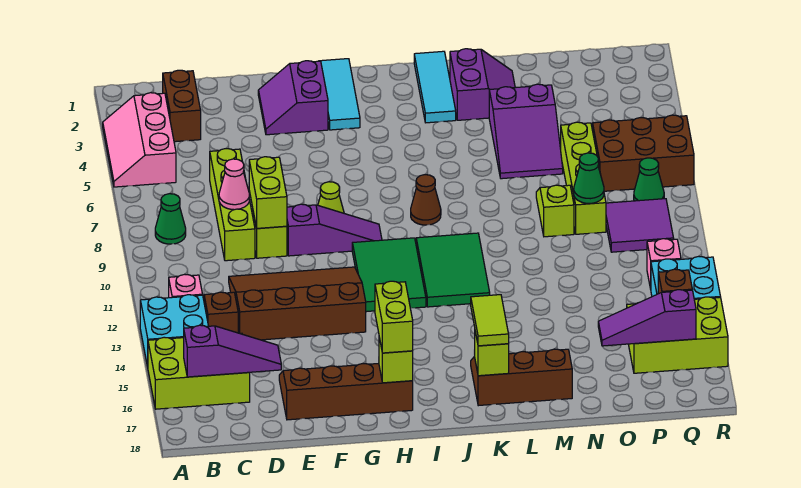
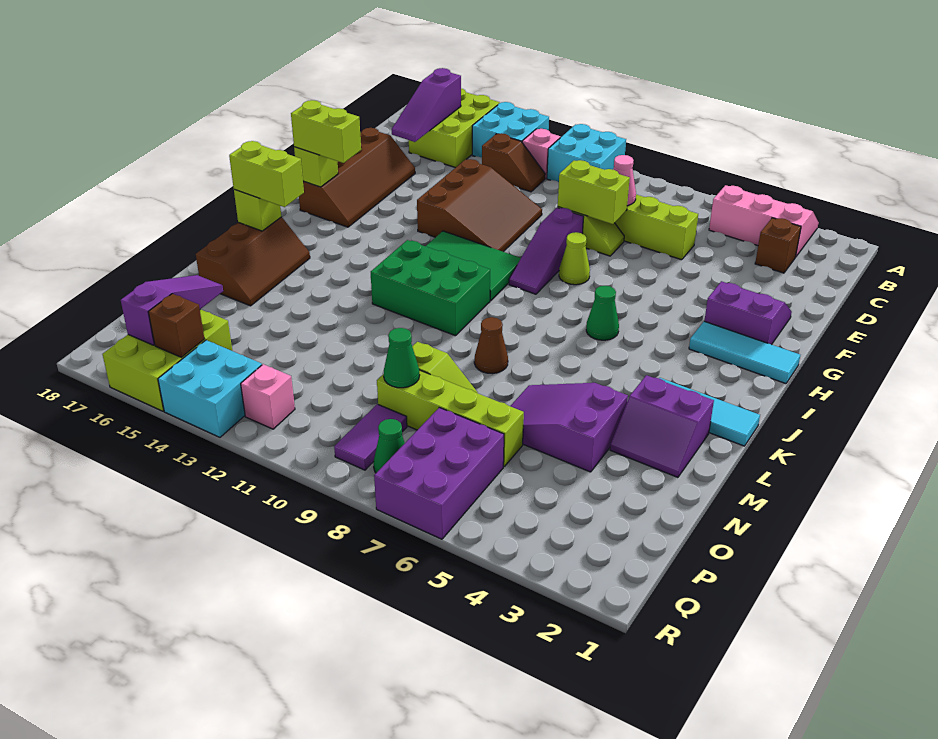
none -> cyan 2x2 brick [547,124,626,182]
green 1x1 cone [155,194,186,244] -> green 1x1 cone moved to [586,286,619,340]
brown 1x2 brick [163,70,201,142] -> brown 1x1 brick [755,218,801,273]
brown 3x4 slope [229,267,366,340] -> brown 3x3 slope [417,159,542,252]
brown 1x1 cone [411,175,441,225] -> brown 1x1 cone moved to [474,317,508,374]
green 2x3 tile [416,233,490,307] -> green 2x3 brick [371,240,490,336]
lime 1x2 tile [471,295,509,346] -> lime 1x2 brick [229,141,304,207]
brown 2x3 brick [593,115,694,191] -> purple 2x3 brick [374,408,504,539]
purple 2x2 tile [606,199,674,252] -> purple 1x2 tile [334,404,407,470]

